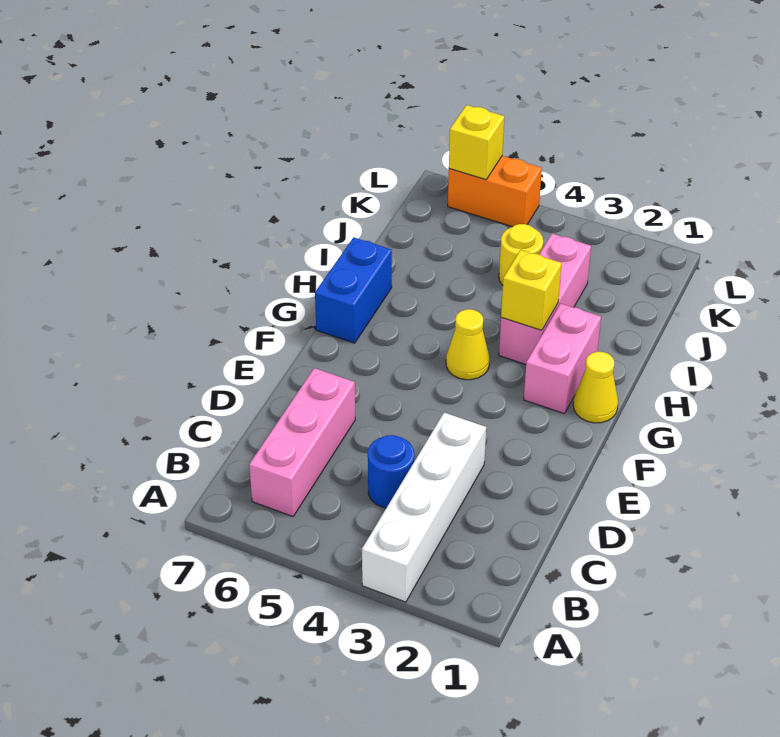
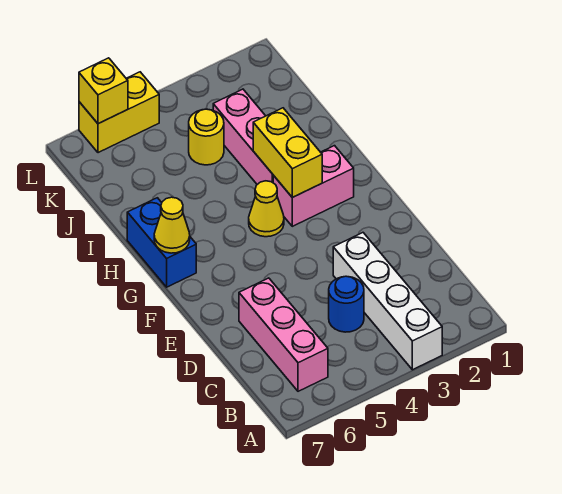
yellow 1x1 cone [573,352,618,423] -> yellow 1x1 cone moved to [154,197,190,253]
pink 1x2 brick [524,303,601,414] -> pink 1x2 brick turned to [273,146,354,226]
yellow 1x1 brick [501,250,562,330] -> yellow 1x2 brick [253,108,322,197]
orange 1x2 brick [448,156,542,227] -> yellow 1x2 brick [79,72,159,153]

